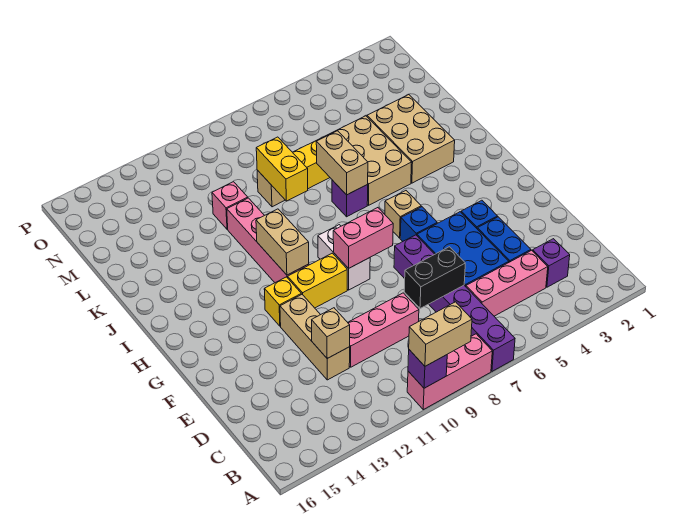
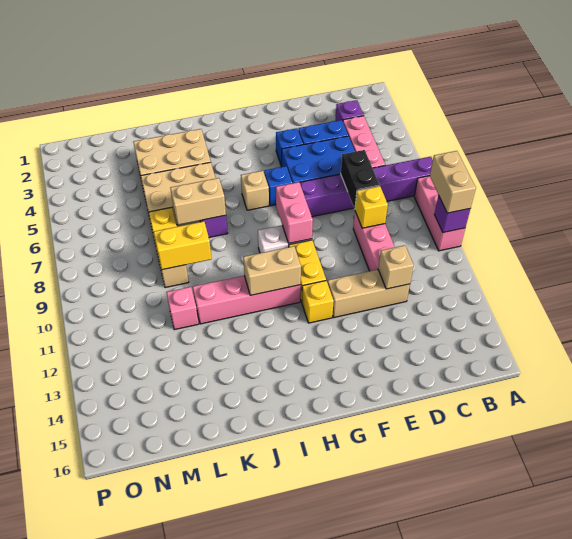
none -> yellow 1x1 brick [355,186,388,228]

